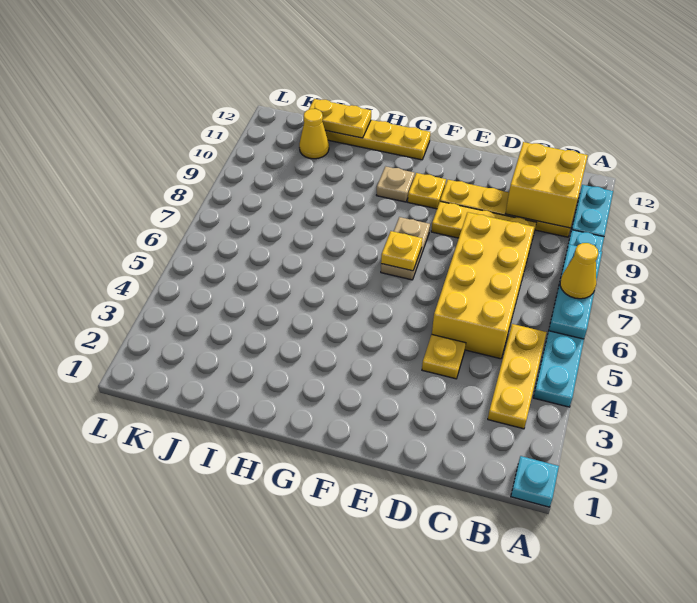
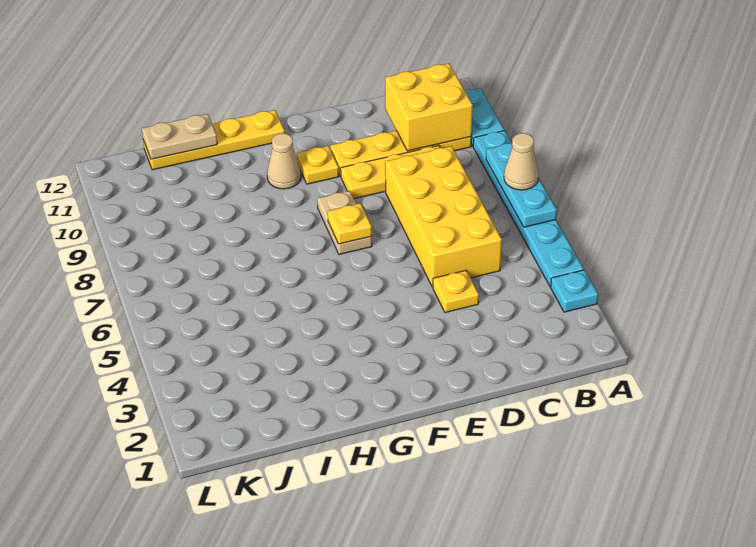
cyan 1x1 plate [511,456,559,507] -> cyan 1x1 plate moved to [551,270,598,312]
yellow 1x1 cone [560,243,598,299] -> tan 1x1 cone [504,133,538,190]
yellow 1x3 plate [488,324,547,429] -> none
tan 1x1 plate [377,166,415,202] -> tan 1x1 cone [267,133,301,189]
yellow 1x2 plate [309,99,371,138] -> tan 1x2 plate [142,114,217,159]
yellow 1x1 cone [299,109,329,159] -> none

